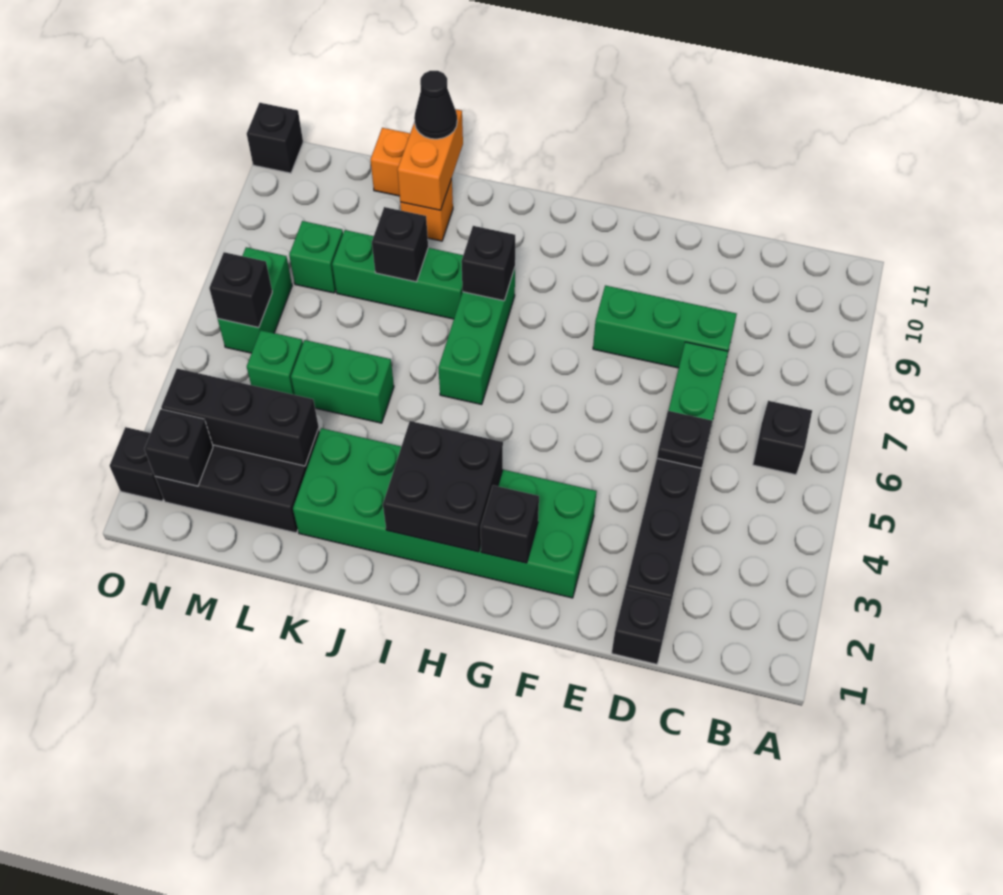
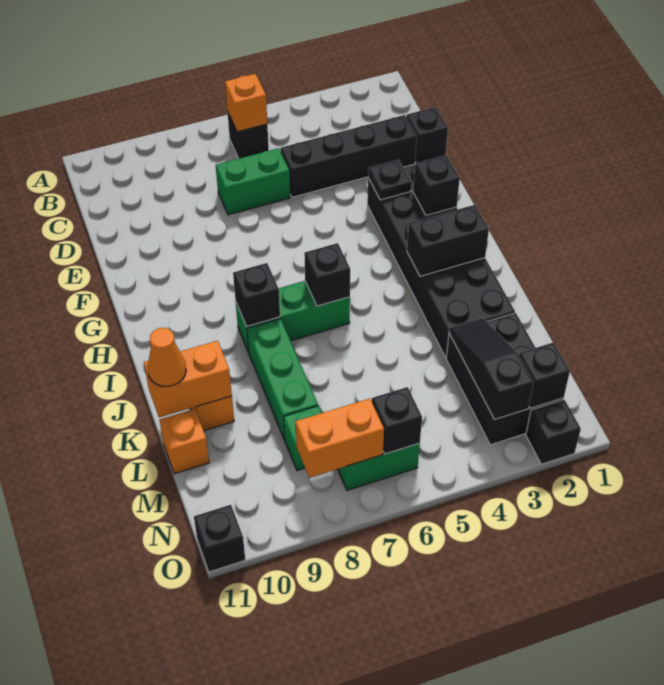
none -> orange 1x1 brick [225,74,267,132]
black 1x1 plate [657,411,712,468] -> black 1x1 plate moved to [368,160,412,200]
green 1x3 brick [593,285,737,368] -> none
green 2x6 brick [293,428,597,598] -> black 2x6 brick [367,165,515,357]
black 2x2 brick [383,421,503,552] -> black 1x2 brick [407,205,489,276]
green 1x2 brick [291,340,394,423] -> none
black 1x1 brick [372,207,428,282] -> black 1x1 brick moved to [304,243,350,306]
black 1x1 cone [414,71,457,139] -> orange 1x1 cone [147,328,186,386]
black 1x3 brick [161,369,319,466] -> black 1x3 slope [449,318,534,420]
green 1x1 brick [247,330,303,395] -> none
none -> orange 1x2 brick [296,399,384,478]

